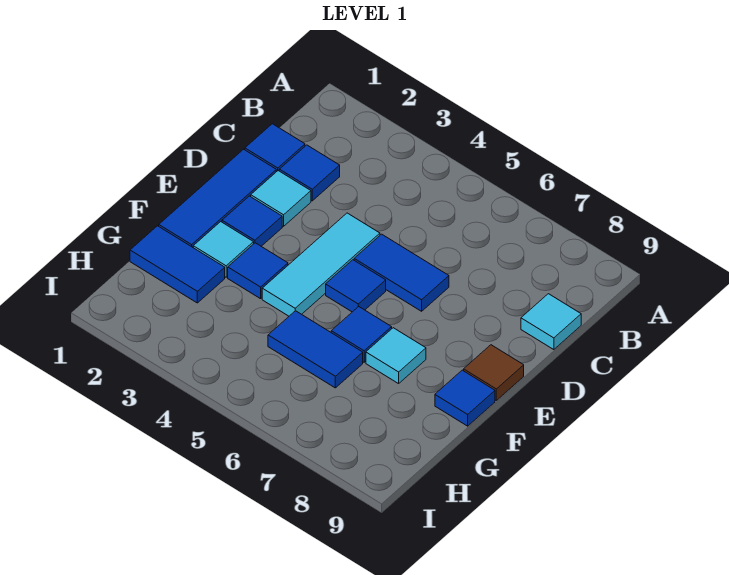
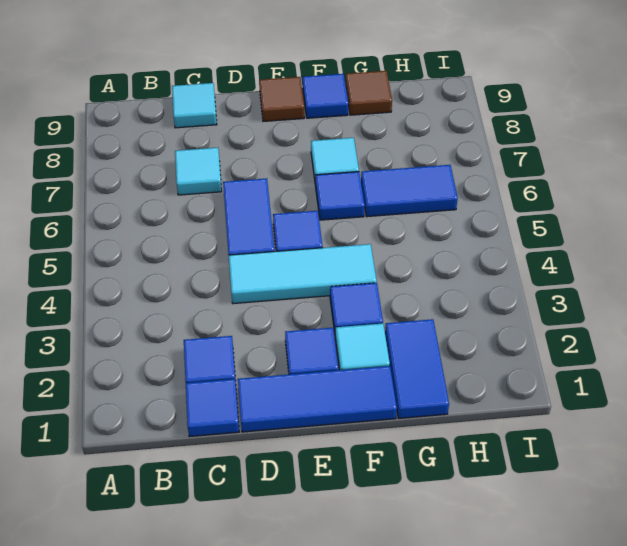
cyan 1x1 tile [251,171,311,226] -> cyan 1x1 tile moved to [175,148,222,195]
blue 1x2 tile [268,311,363,388] -> blue 1x2 tile turned to [361,165,458,217]
none -> brown 1x1 tile [345,71,392,115]

